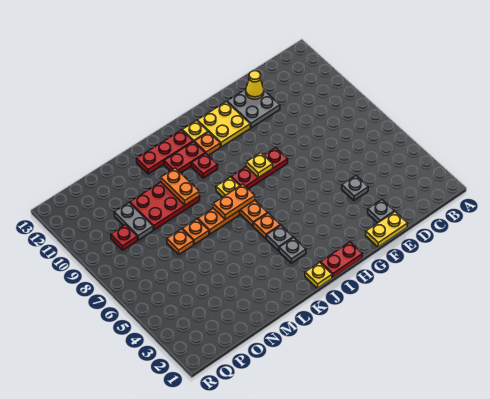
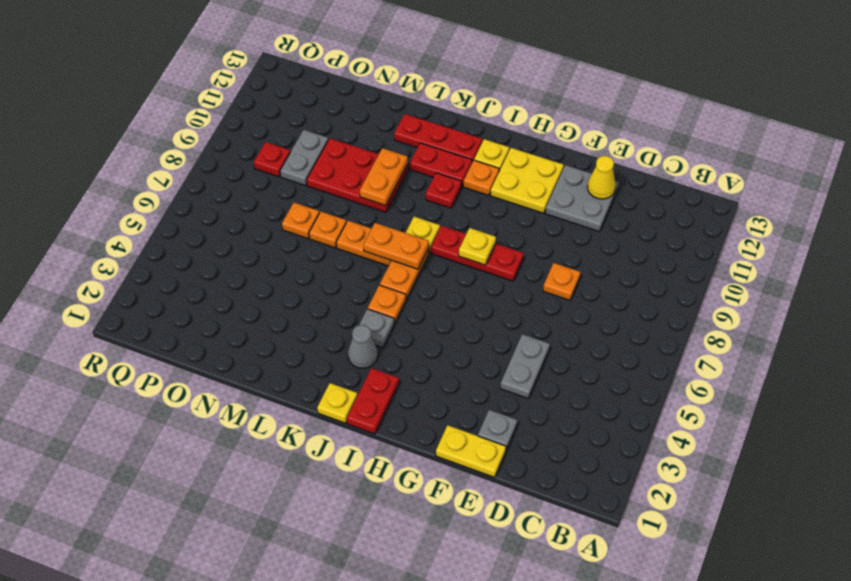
grey 1x1 plate [342,176,368,200] -> grey 1x2 plate [500,334,550,398]
none -> orange 1x1 plate [543,263,580,300]
red 1x2 plate [320,242,363,278] -> red 1x2 plate turned to [347,368,399,434]
grey 1x1 plate [279,238,306,263] -> grey 1x1 cone [348,325,378,368]

